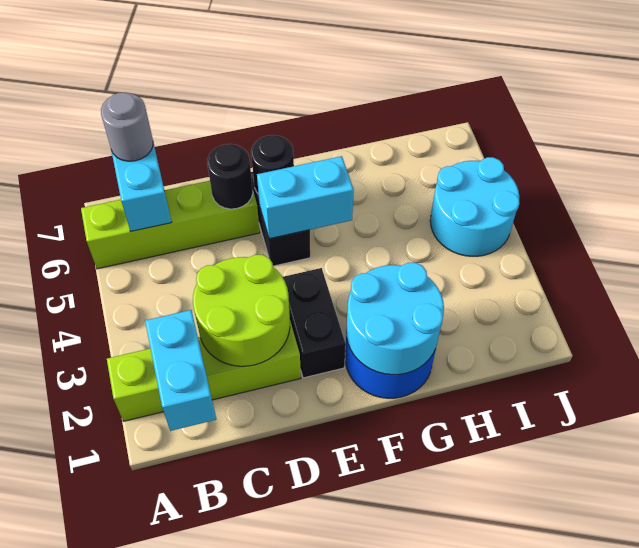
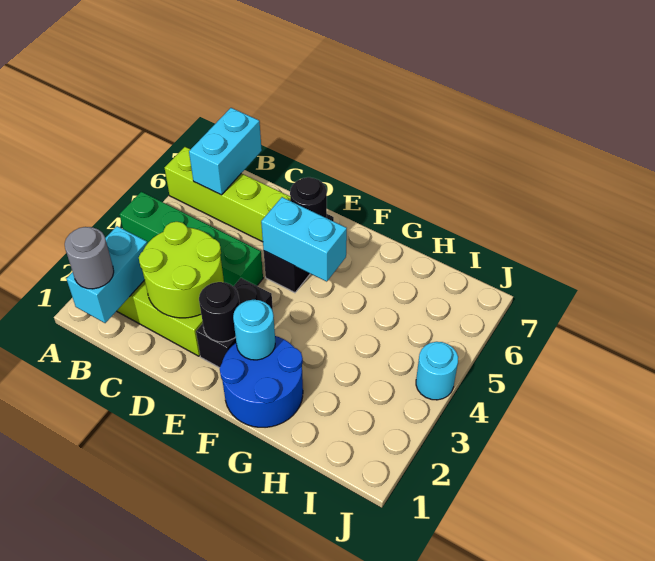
none -> green 1x4 brick [119,192,263,286]
grey 1x1 round brick [101,93,153,161] -> grey 1x1 round brick moved to [65,227,114,289]
black 1x1 round brick [207,144,253,209] -> black 1x1 round brick moved to [199,282,240,342]
cyan 2x2 round brick [346,263,444,375] -> cyan 1x1 round brick [233,300,275,360]
cyan 2x2 round brick [430,157,520,256] -> cyan 1x1 round brick [416,342,458,400]

